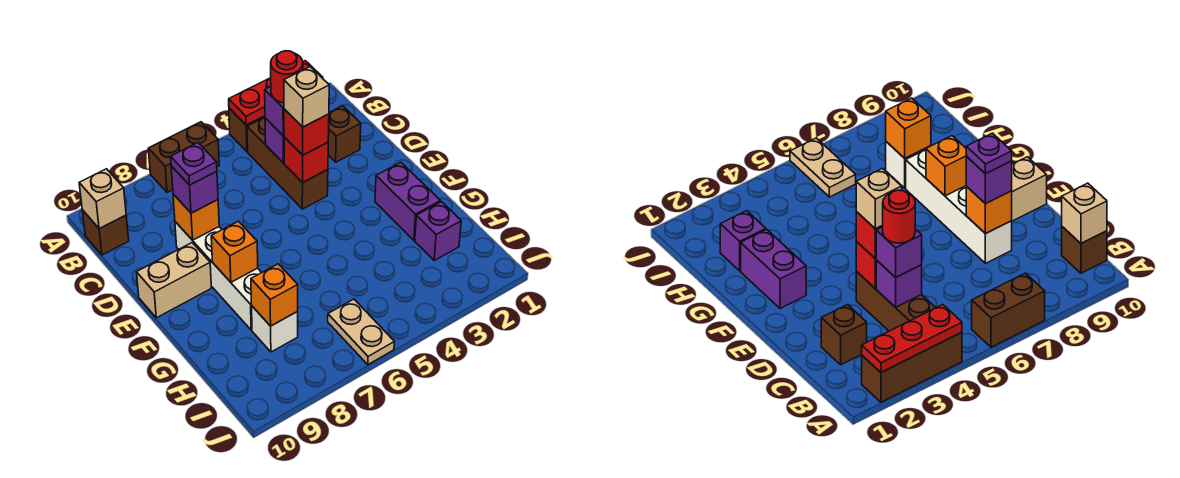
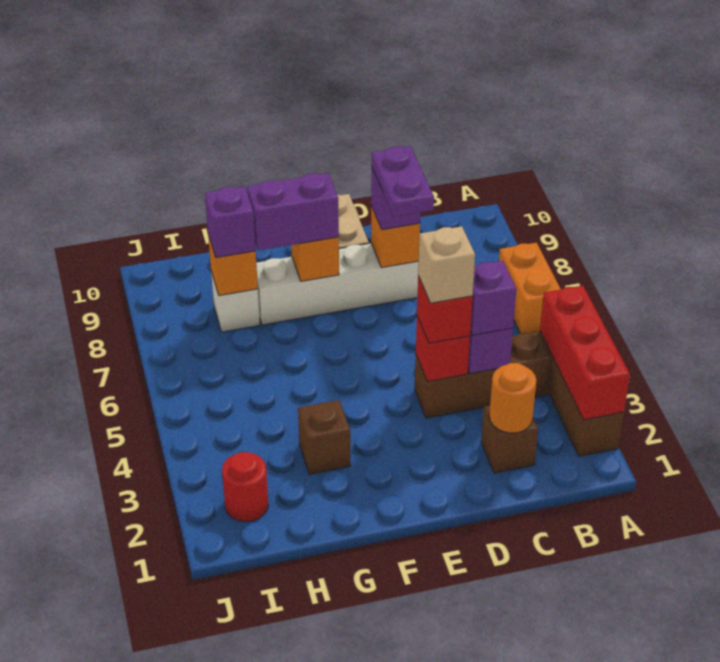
red 1x3 plate [229,61,323,125] -> red 1x3 brick [540,286,630,420]
brown 1x2 brick [148,122,219,192] -> orange 1x2 brick [499,243,561,334]
brown 1x1 brick [82,210,129,255] -> brown 1x1 brick moved to [298,400,350,474]
tan 1x1 brick [79,169,126,229] -> none
none -> orange 1x1 round brick [489,363,536,433]
red 1x1 round brick [271,51,303,103] -> red 1x1 round brick moved to [222,452,268,522]
purple 1x1 plate [171,143,217,185] -> purple 1x2 plate [372,146,434,217]
purple 1x2 brick [375,162,440,240] -> purple 1x2 brick moved to [247,173,339,250]
purple 1x1 brick [415,202,461,260] -> purple 1x1 brick moved to [205,186,256,257]
tan 1x2 plate [328,299,394,365] -> none

